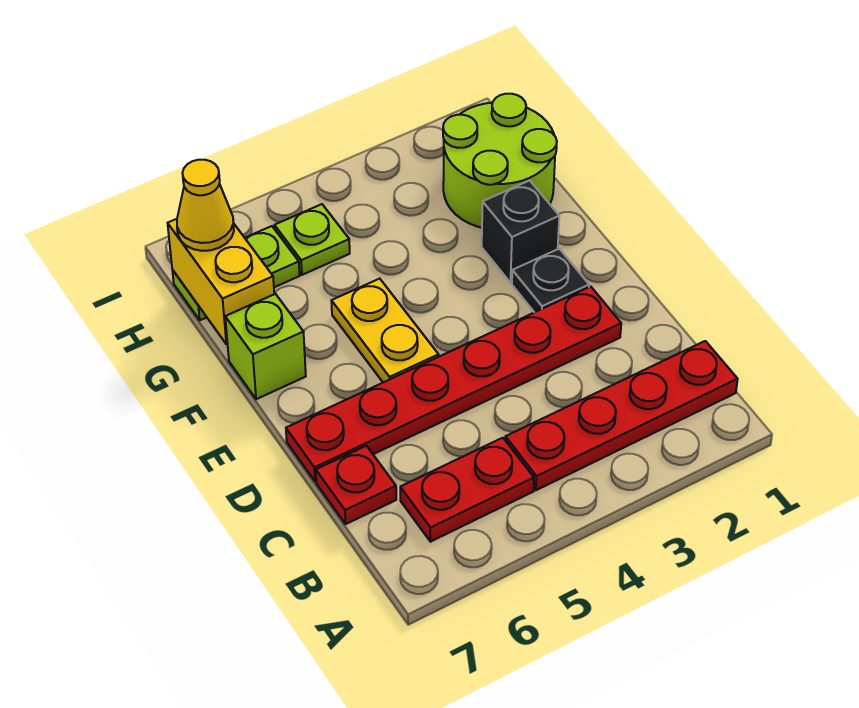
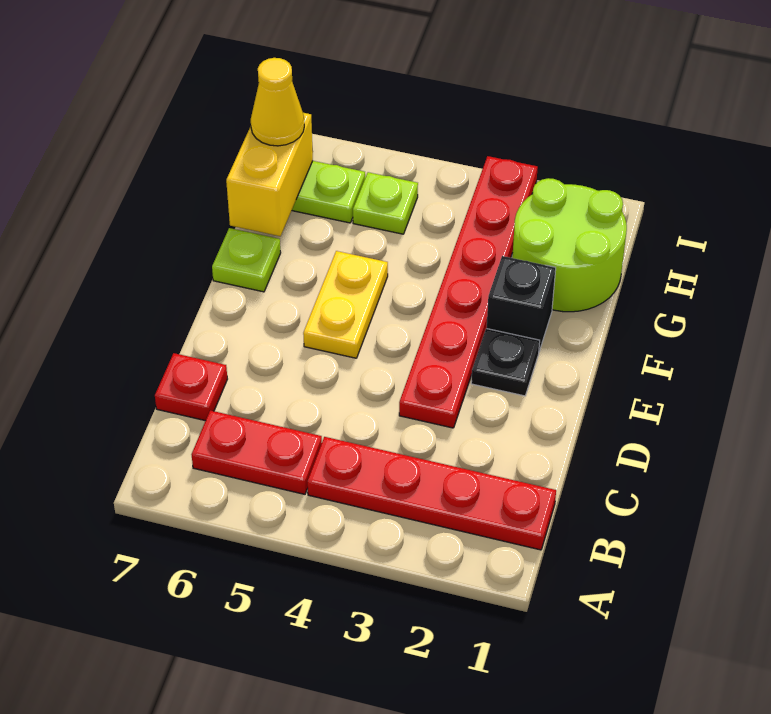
red 1x6 plate [286,286,621,482] -> red 1x6 plate turned to [399,156,538,428]
lime 1x1 brick [225,294,306,399] -> lime 1x1 plate [212,228,281,292]

